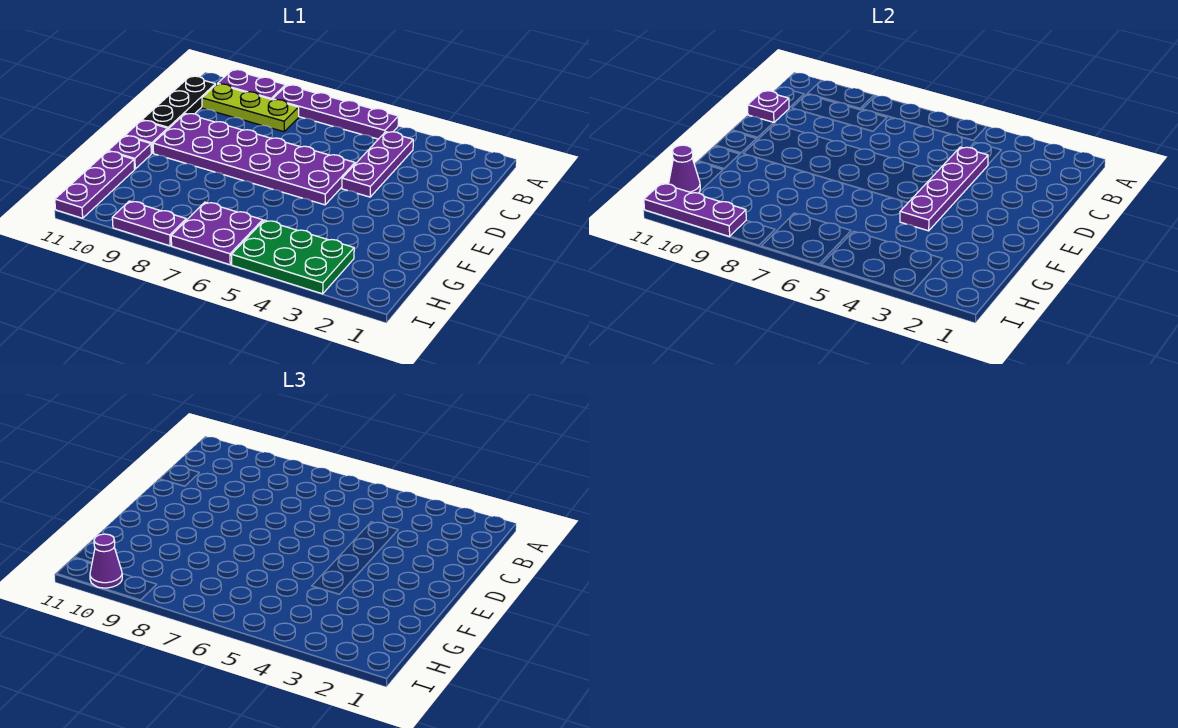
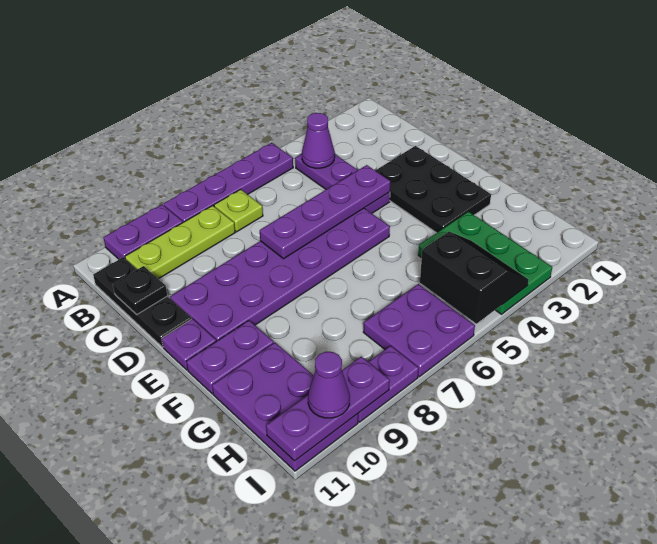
none -> lime 1x1 plate [214,189,263,232]
purple 1x4 plate [900,147,988,231] -> purple 1x4 plate turned to [260,165,391,259]
purple 1x1 plate [748,91,789,123] -> black 1x1 plate [113,266,167,315]
none -> black 2x3 plate [375,146,491,233]
purple 1x1 plate [108,136,151,169] -> purple 1x2 plate [187,320,274,394]
purple 1x3 plate [55,151,135,218] -> purple 2x3 plate [212,343,358,471]
green 2x3 plate [231,220,354,294] -> green 2x3 plate turned to [418,212,552,314]
none -> black 2x2 slope [420,232,529,324]
purple 1x1 cone [669,145,700,193] -> purple 1x1 cone moved to [302,113,335,168]

